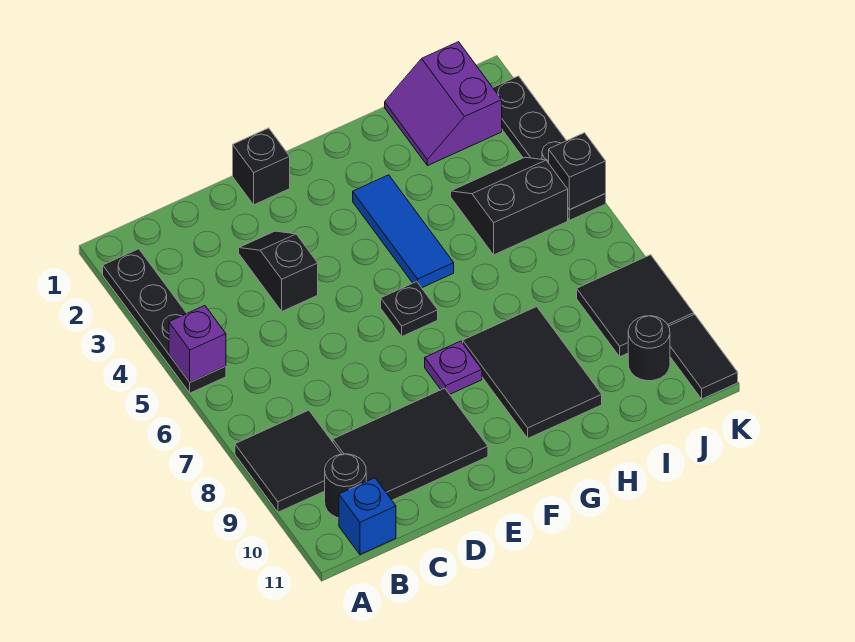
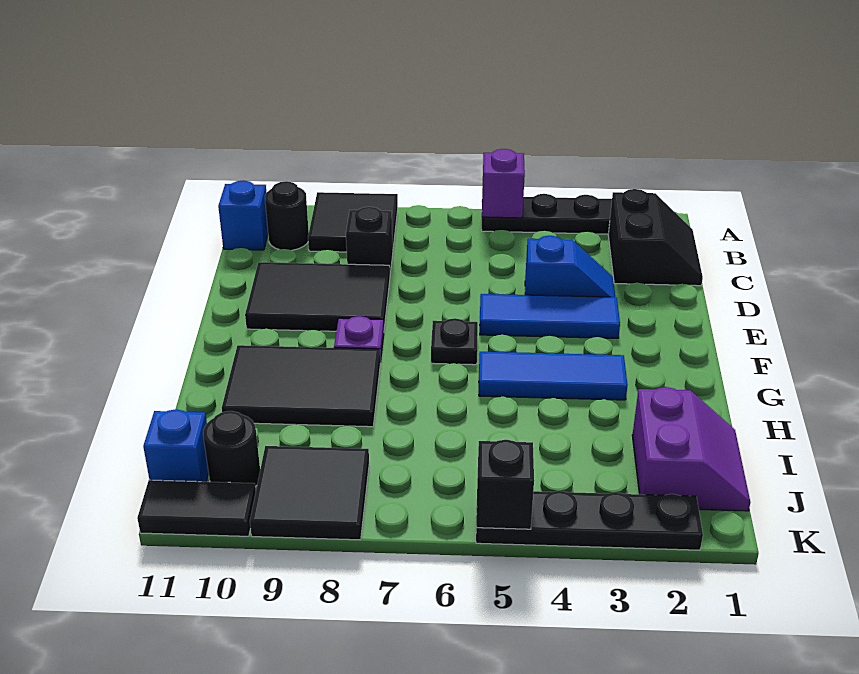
black 2x3 tile [333,388,488,500] -> black 2x3 tile turned to [245,262,390,331]
black 1x2 slope [239,231,318,311] -> blue 1x2 slope [525,236,615,297]
black 1x1 brick [233,128,290,205] -> black 1x1 brick moved to [346,207,393,273]
none -> blue 1x3 tile [480,294,620,338]
purple 2x2 slope [385,42,502,166] -> purple 2x2 slope turned to [632,387,750,511]
black 2x2 slope [451,157,568,255] -> black 2x2 slope moved to [608,189,703,286]
none -> blue 1x1 brick [143,409,209,482]

